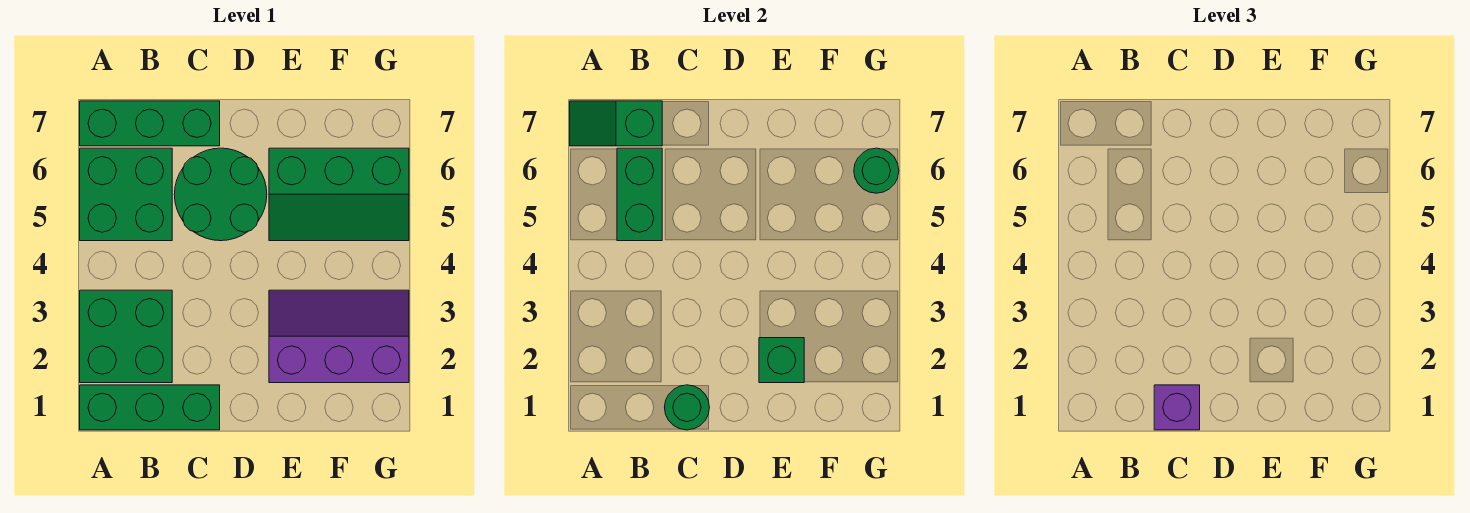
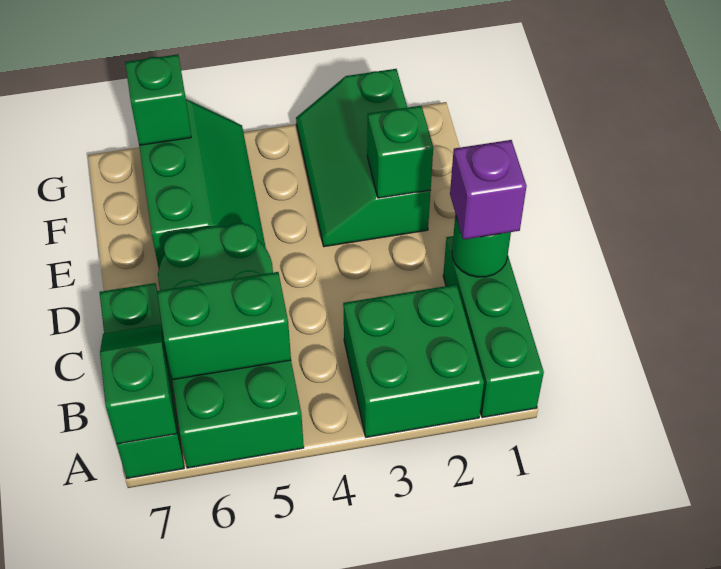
green 1x2 slope [570,101,662,146] -> green 1x2 slope turned to [100,324,177,444]
purple 2x3 slope [269,290,409,383] -> green 2x3 slope [296,69,431,247]
green 1x1 round brick [854,148,899,193] -> green 1x1 brick [125,54,191,145]

